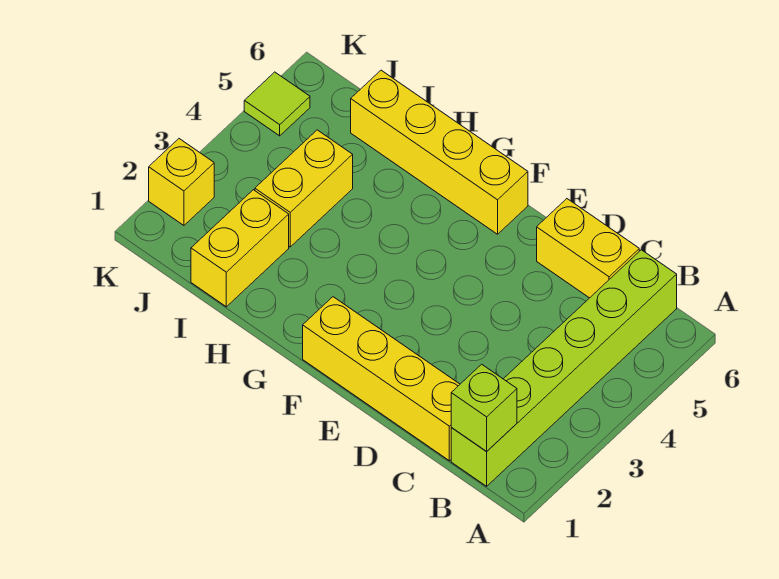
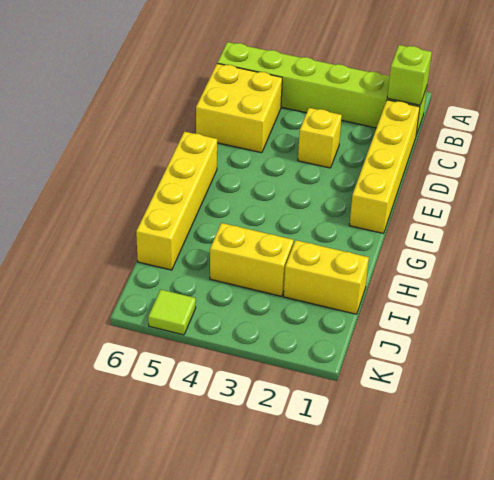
yellow 1x2 brick [537,199,639,298] -> yellow 2x2 brick [196,64,282,153]
yellow 1x1 brick [149,139,214,225] -> yellow 1x1 brick moved to [298,108,342,168]

